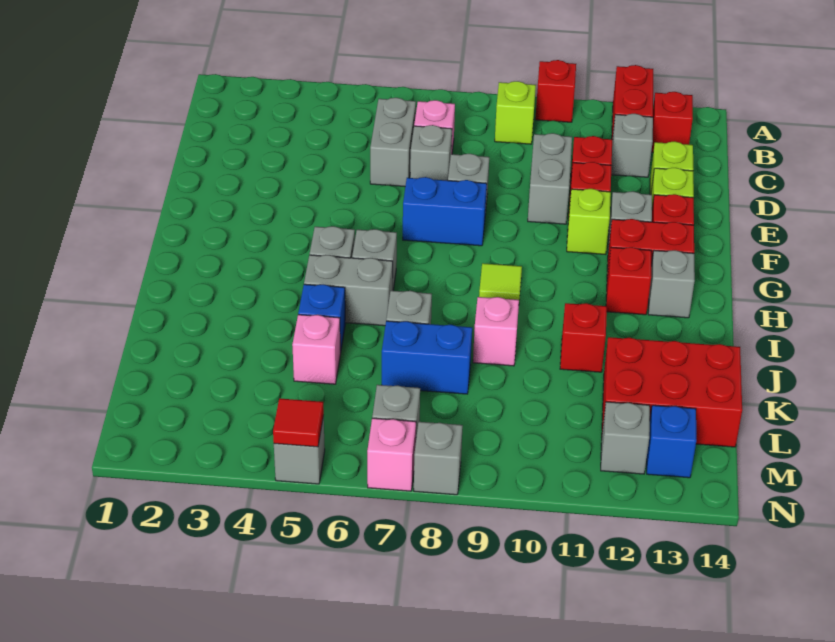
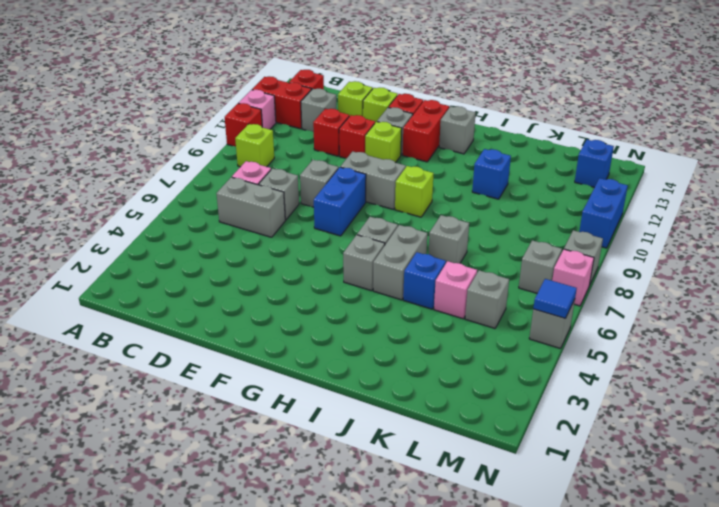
grey 1x2 brick [528,133,572,224] -> grey 1x2 brick moved to [340,151,406,209]
lime 1x1 tile [479,263,522,300] -> lime 1x1 brick [395,166,434,217]
red 1x1 brick [606,247,651,315] -> none
pink 1x1 brick [473,297,519,366] -> pink 1x1 brick moved to [239,90,276,129]
red 1x1 brick [560,303,607,372] -> blue 1x1 brick [472,149,511,199]
blue 1x2 brick [382,321,472,394] -> blue 1x2 brick moved to [579,178,628,248]
red 2x3 brick [602,337,742,447] -> none
grey 1x1 brick [601,402,650,474] -> grey 1x1 brick moved to [465,270,509,328]
red 1x1 tile [273,398,324,447] -> blue 1x1 tile [533,279,577,318]

